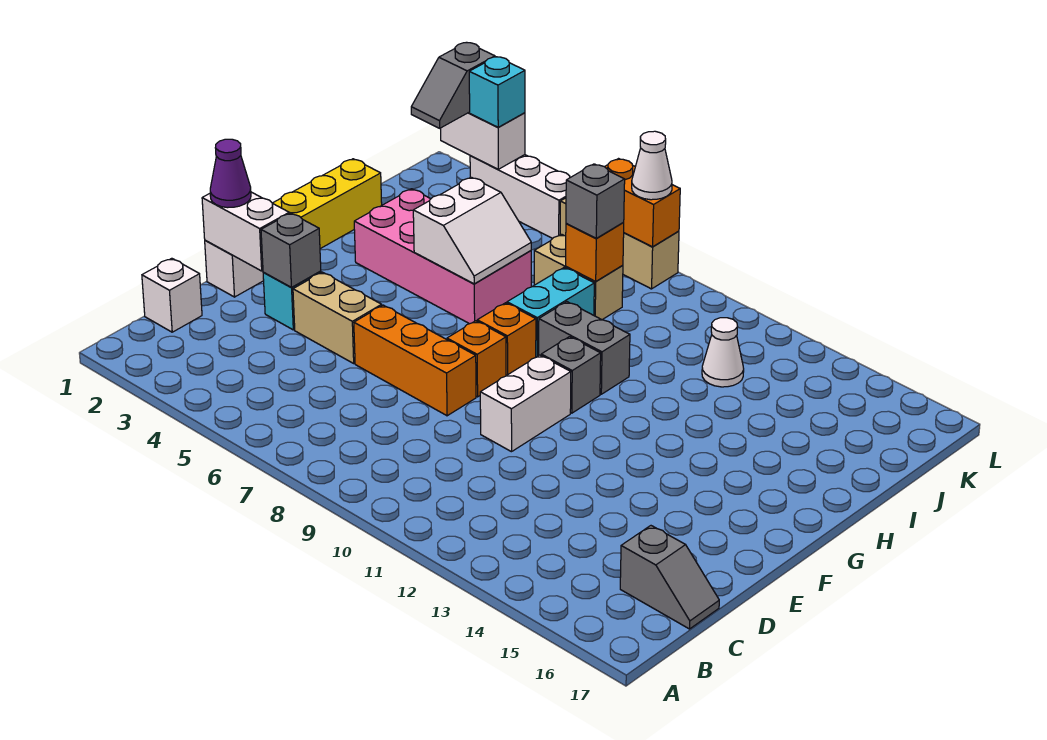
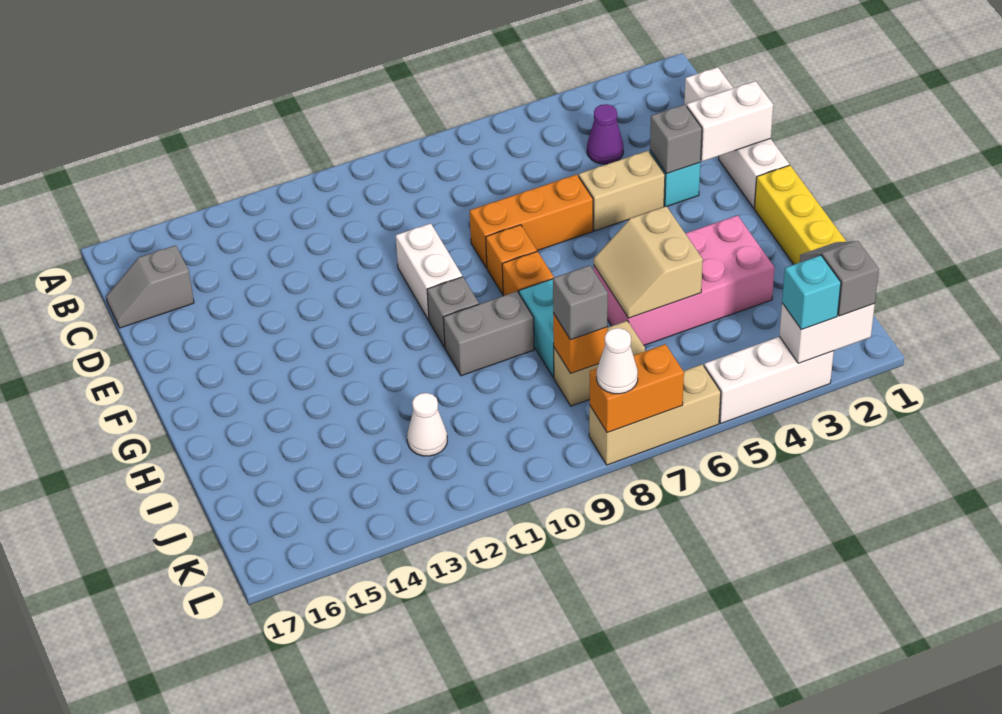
purple 1x1 cone [210,139,251,208] -> purple 1x1 cone moved to [587,104,623,164]
white 2x2 slope [413,177,531,284] -> tan 2x2 slope [594,206,703,318]

